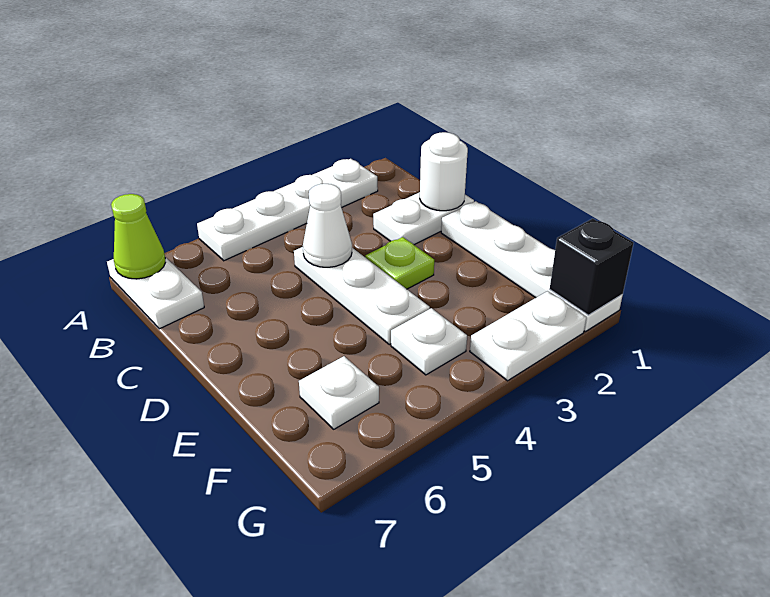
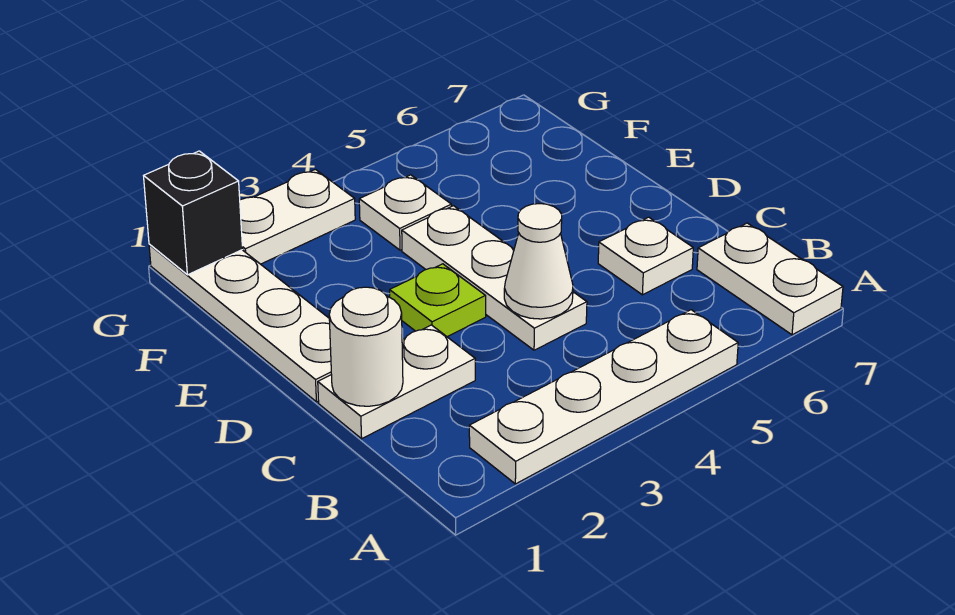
lime 1x1 cone [111,194,165,279] -> none
white 1x1 plate [299,356,379,429] -> white 1x1 plate moved to [598,217,693,295]

